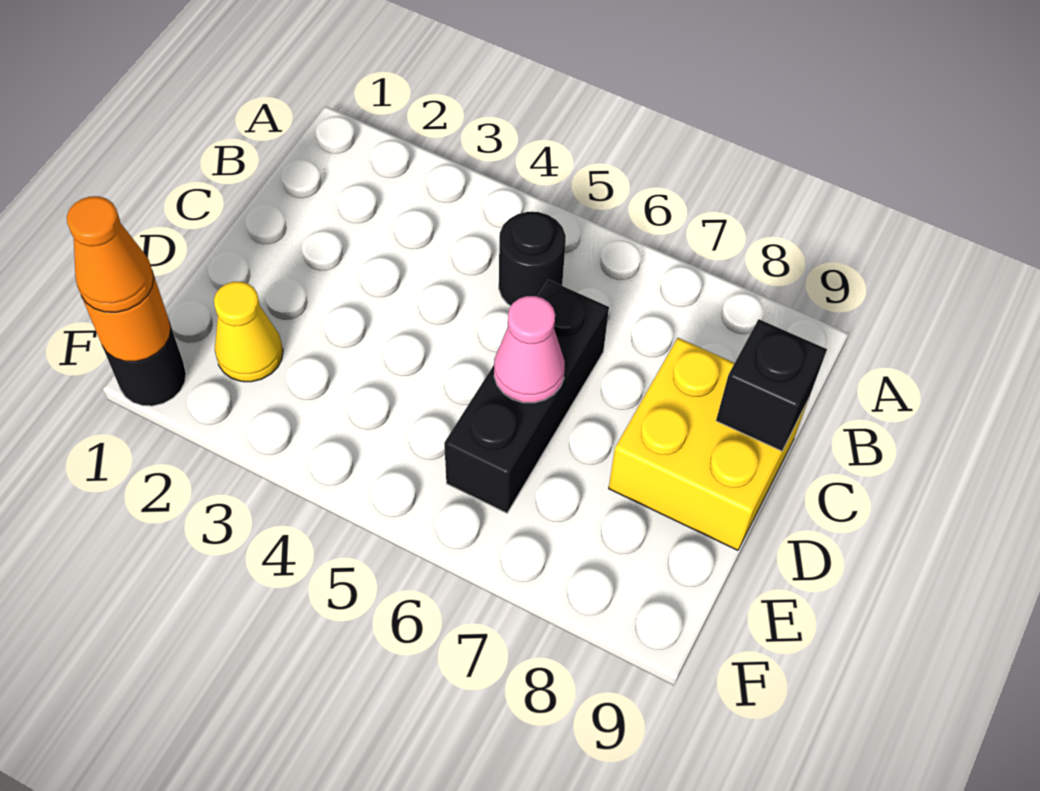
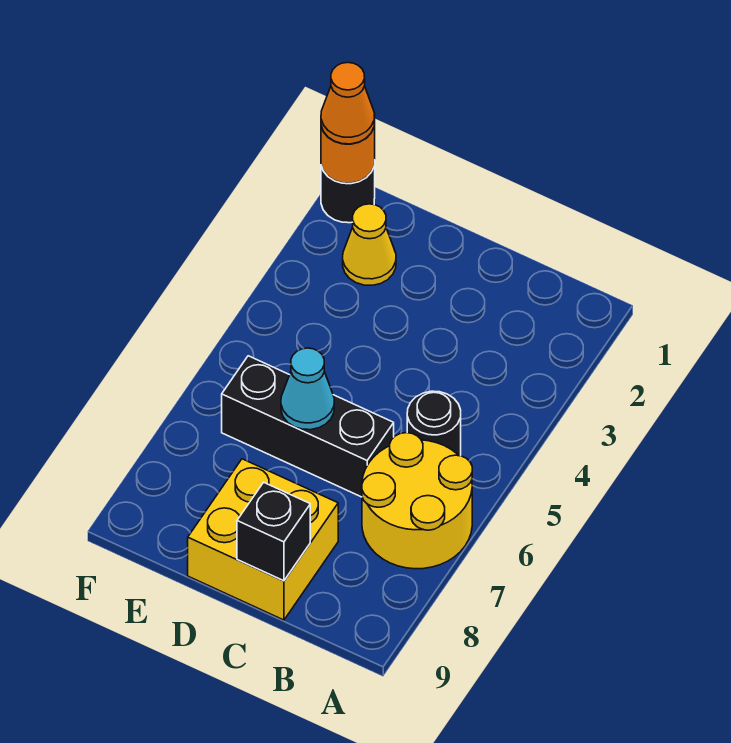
none -> yellow 2x2 round brick [362,433,472,569]
pink 1x1 cone [494,296,565,403] -> cyan 1x1 cone [281,348,334,430]

